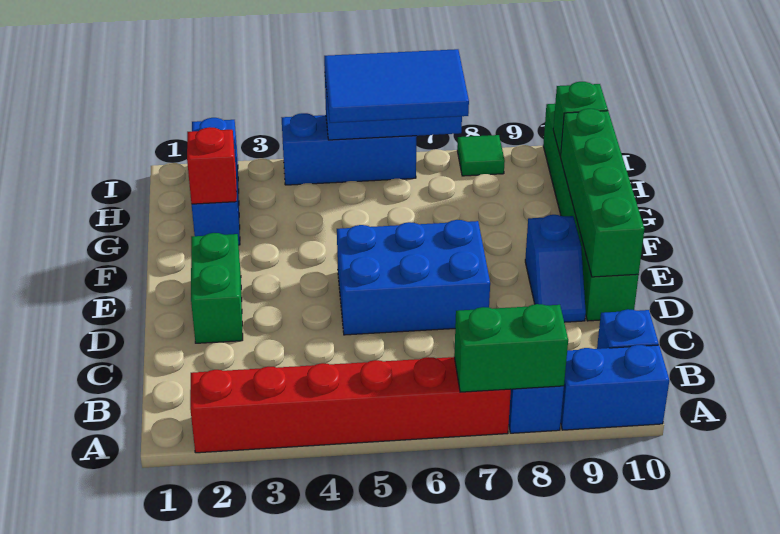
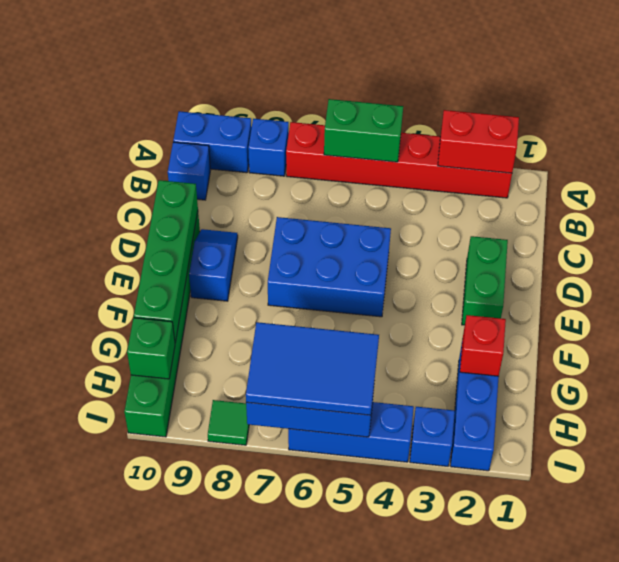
none -> red 1x2 brick [438,110,519,173]
green 1x2 brick [454,304,568,392] -> green 1x2 brick moved to [324,99,403,162]
none -> blue 1x1 brick [410,407,455,466]

